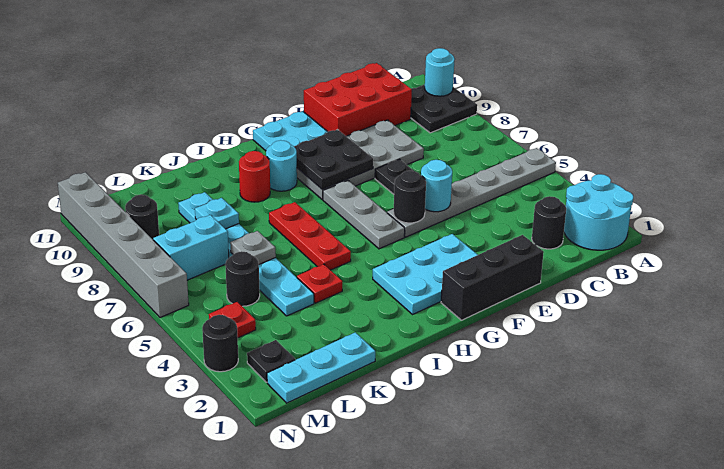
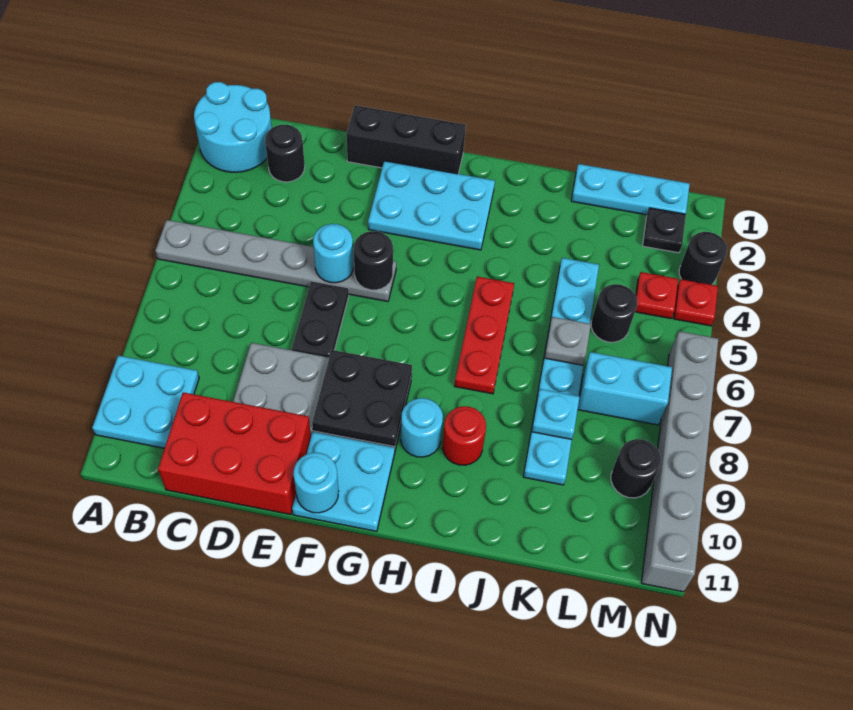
black 2x2 plate [411,85,477,133] -> cyan 2x2 plate [92,356,199,448]
cyan 1x1 round brick [424,48,455,96] -> cyan 1x1 round brick moved to [293,453,339,513]
grey 1x3 plate [323,180,405,249] -> none
red 1x1 plate [297,264,342,303] -> red 1x1 plate moved to [673,279,718,326]

